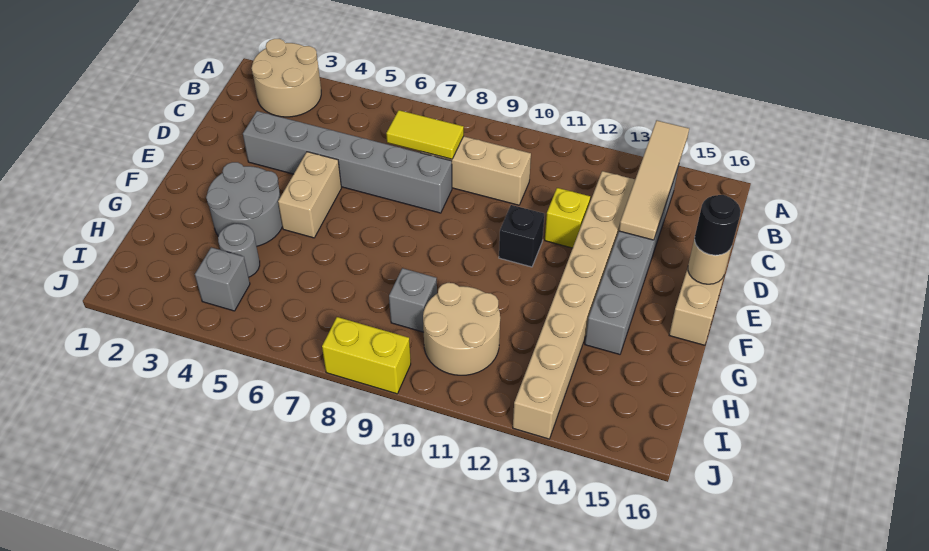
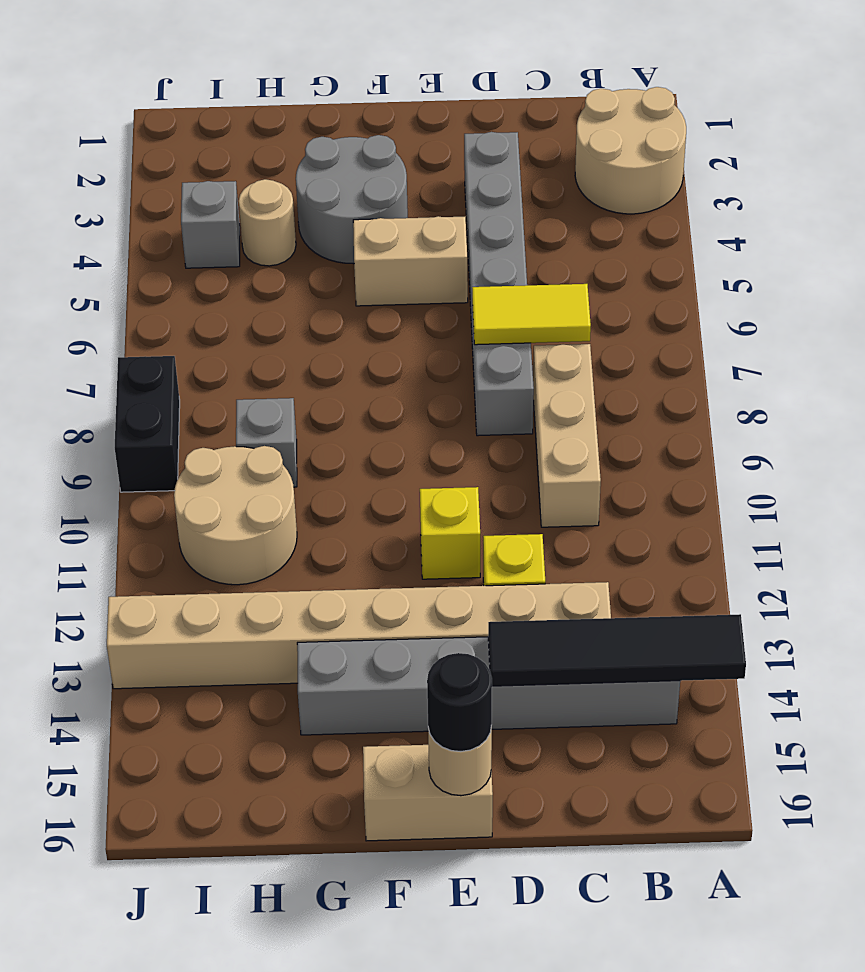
tan 1x4 tile [619,120,689,240] -> black 1x4 tile [488,614,746,686]
yellow 1x2 tile [386,110,464,159] -> yellow 1x2 tile turned to [472,284,591,345]
black 1x1 brick [499,205,544,267] -> yellow 1x1 brick [420,487,480,579]
grey 1x1 round brick [218,224,260,277] -> tan 1x1 round brick [239,179,296,266]
yellow 1x2 brick [322,317,411,394] -> black 1x2 brick [115,356,180,492]

